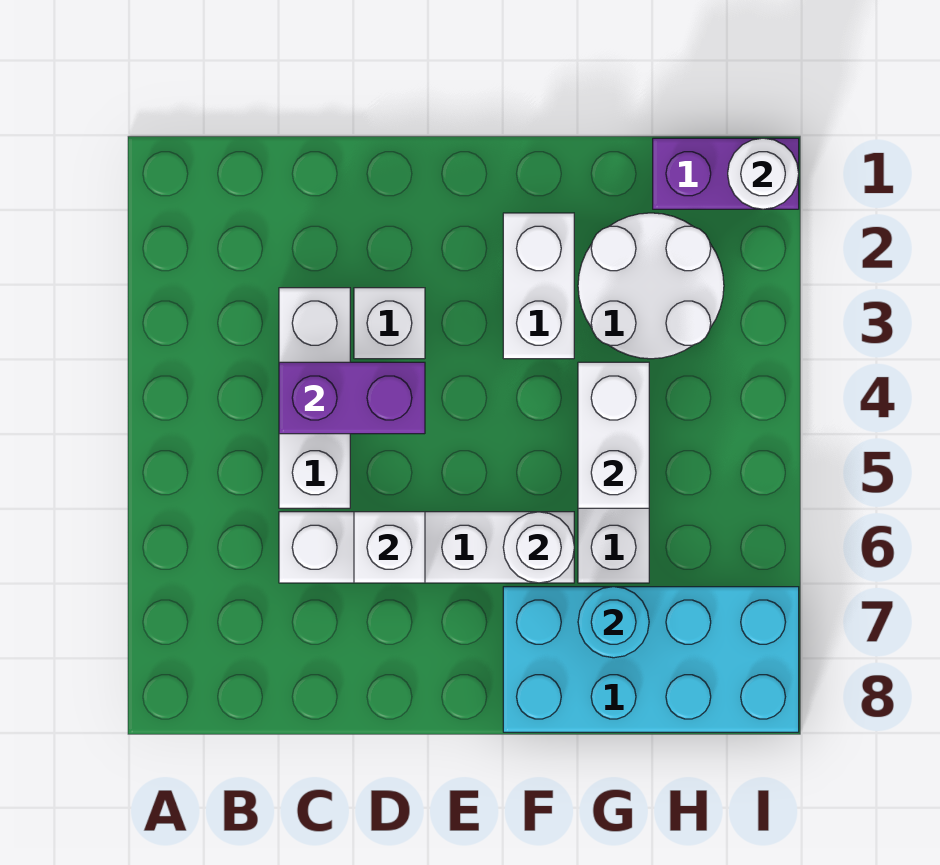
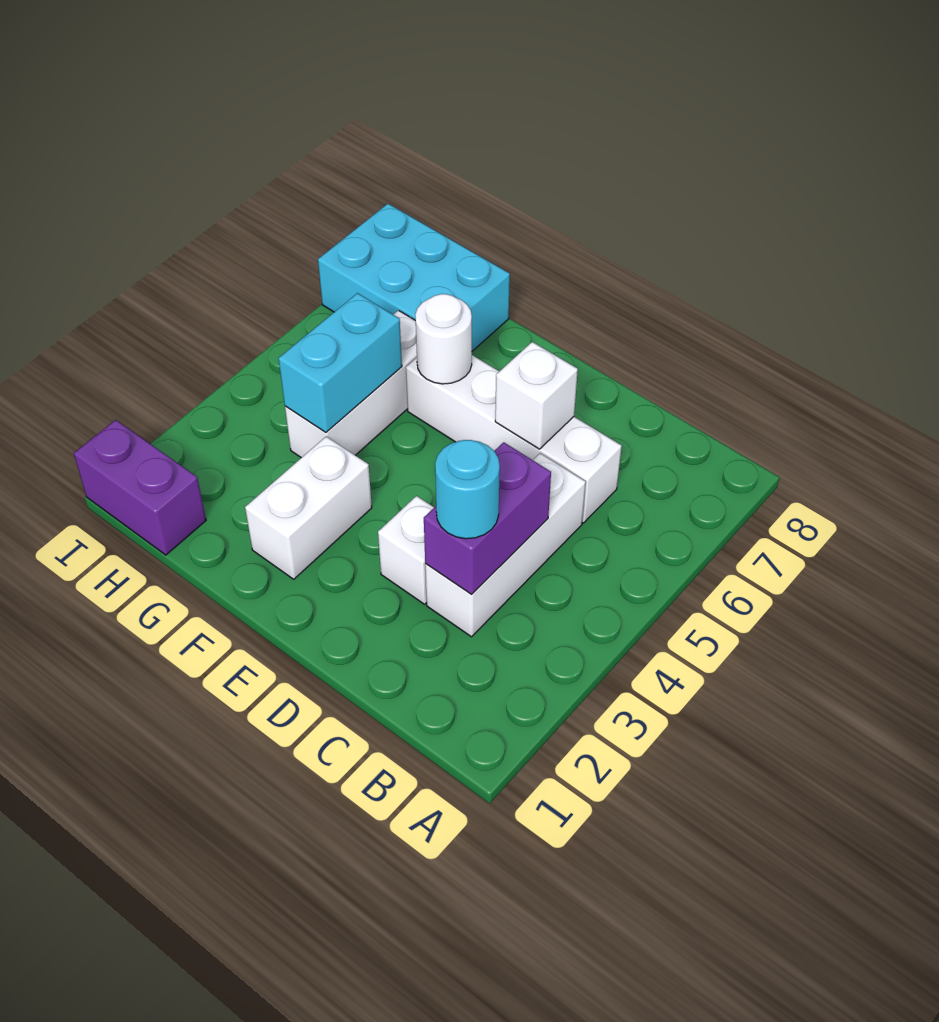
purple 1x2 brick [279,362,425,434] -> purple 1x2 brick turned to [424,442,551,594]
cyan 2x4 brick [503,587,799,732] -> cyan 2x3 brick [318,204,510,351]
white 2x2 round brick [578,213,724,359] -> none
white 1x2 brick [578,362,649,508] -> cyan 1x2 brick [279,293,402,433]
cyan 1x1 round brick [578,587,649,658] -> cyan 1x1 round brick moved to [435,440,500,539]
white 1x1 round brick [728,138,799,209] -> none

